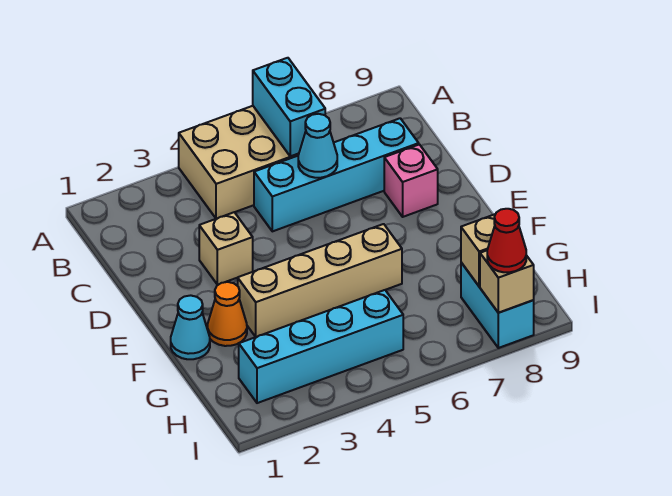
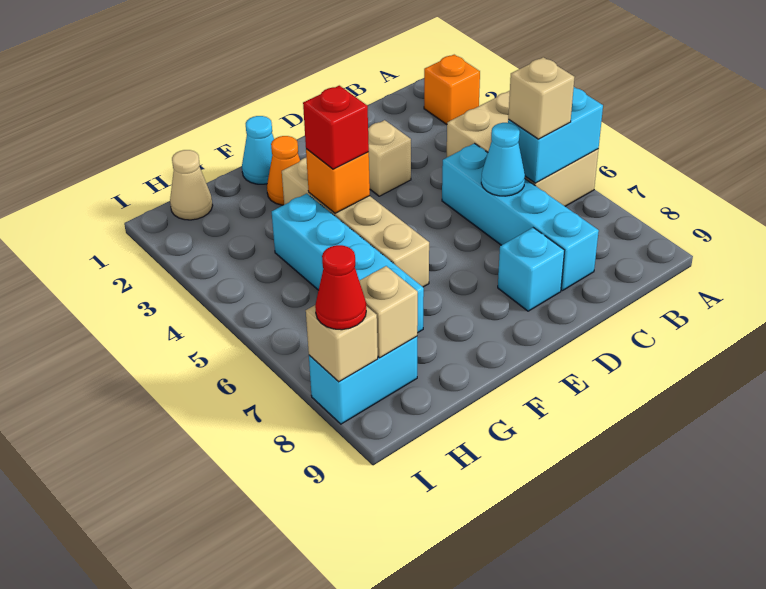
none -> orange 1x1 brick [424,55,480,124]
none -> tan 1x1 brick [508,57,574,139]
pink 1x1 brick [384,144,438,217] -> cyan 1x1 brick [498,228,565,311]
none -> orange 1x1 brick [306,149,370,213]
none -> red 1x1 brick [303,86,369,169]
none -> tan 1x1 cone [170,150,213,220]
cyan 1x4 brick [239,290,403,403] -> cyan 1x4 brick moved to [272,194,424,333]

